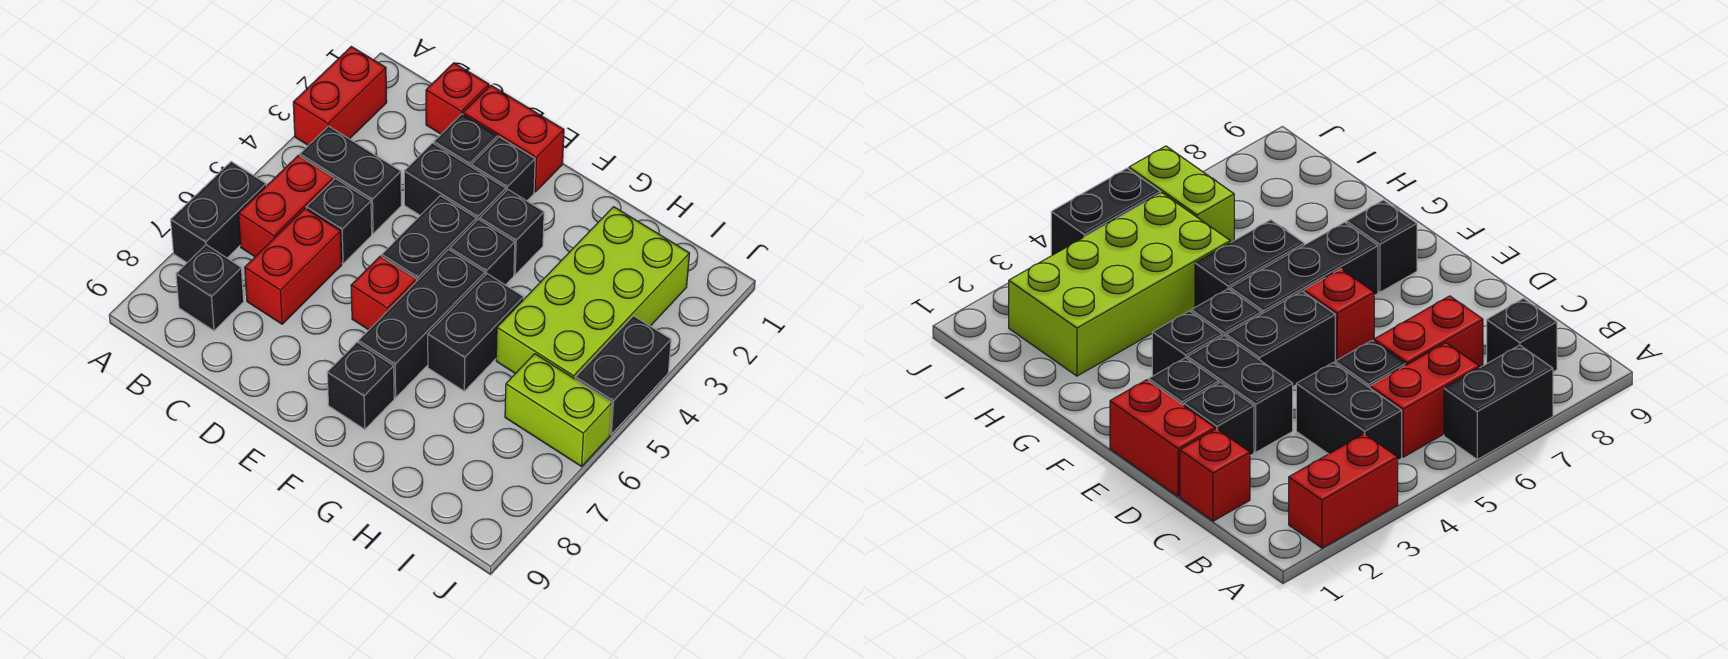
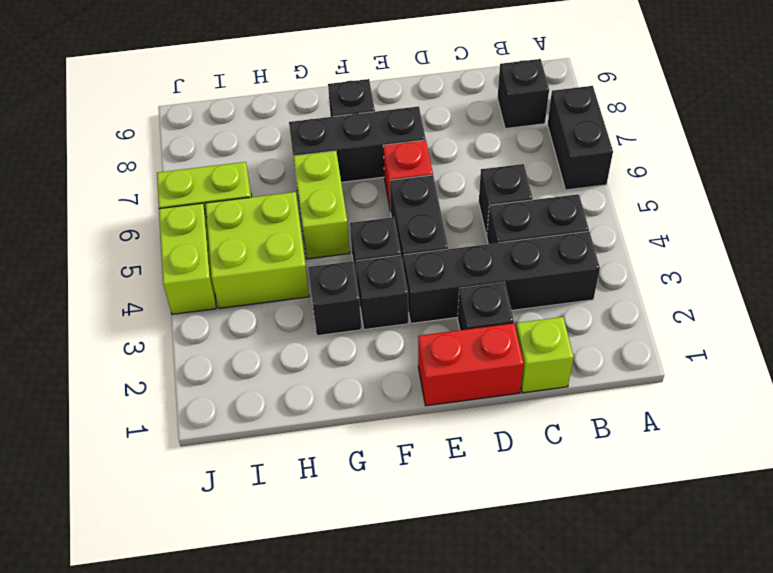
red 1x2 brick [293,46,387,145] -> none
red 1x2 brick [239,155,334,257] -> none
red 1x1 brick [426,63,489,134] -> lime 1x1 brick [516,317,574,393]
red 1x2 brick [245,208,342,324] -> none
black 1x2 brick [404,143,506,221] -> black 1x4 brick [404,231,600,323]
black 1x1 brick [471,137,535,201] -> black 1x1 brick moved to [308,261,361,336]
black 1x3 brick [358,250,485,398] -> black 1x3 brick turned to [289,106,426,182]
black 1x2 brick [428,274,524,391] -> lime 1x2 brick [293,151,350,259]
lime 2x4 brick [496,207,689,379] -> lime 2x2 brick [205,192,309,308]
black 1x2 brick [575,316,671,434] -> lime 1x2 brick [159,203,216,314]

